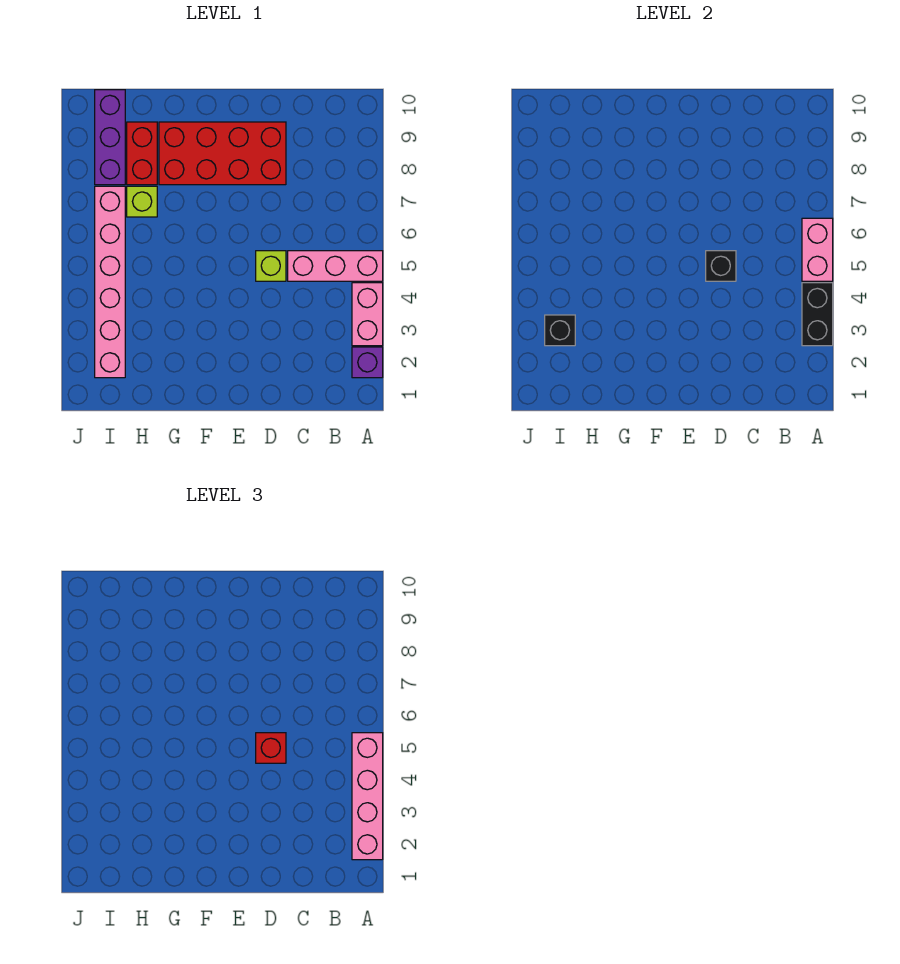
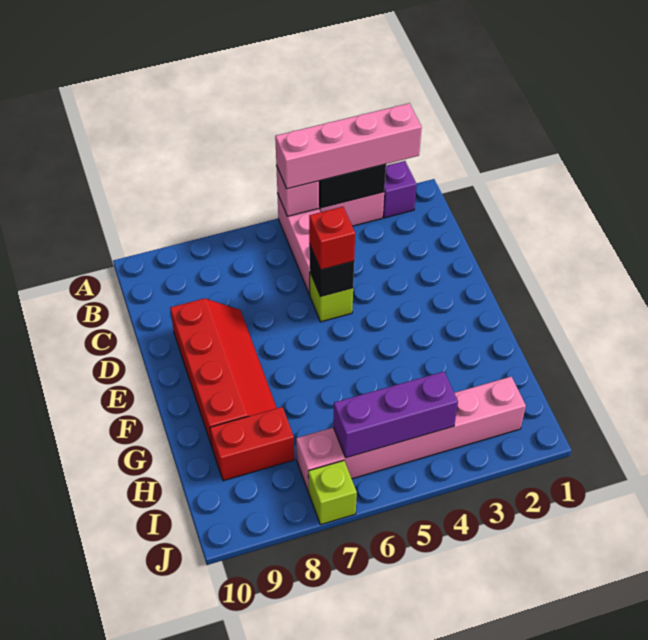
pink 1x2 brick [802,218,833,281] -> pink 1x1 brick [276,165,319,216]
red 2x4 brick [159,122,286,185] -> red 2x4 slope [170,298,277,449]
lime 1x1 brick [127,186,157,217] -> lime 1x1 brick moved to [308,460,357,525]
black 1x1 brick [545,315,575,346] -> none
purple 1x3 brick [95,90,125,185] -> purple 1x3 brick moved to [333,372,458,458]

